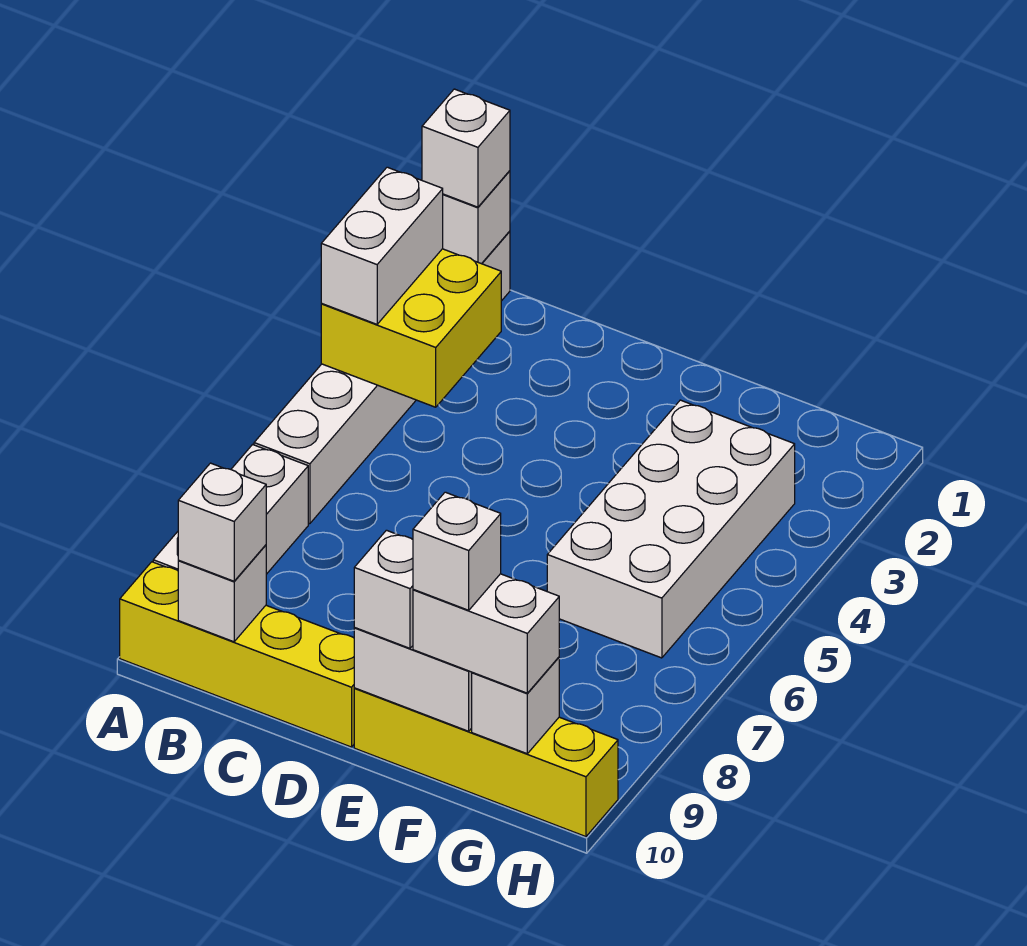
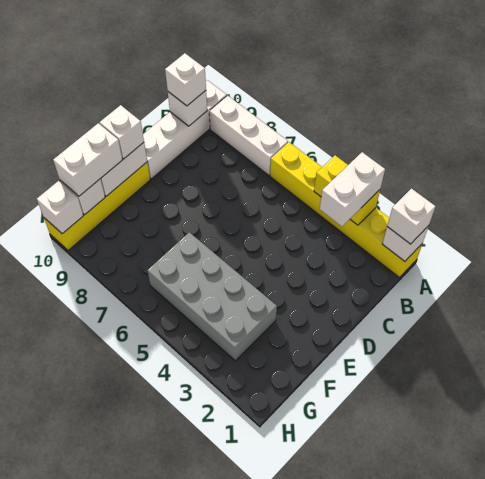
white 1x6 brick [254,231,510,524] -> yellow 1x6 brick [270,142,422,278]
yellow 2x2 brick [321,249,501,407] -> yellow 1x2 brick [314,155,380,225]
white 1x2 brick [321,167,443,324] -> white 1x2 brick turned to [320,152,385,226]
yellow 1x4 brick [120,562,355,747] -> white 1x4 brick [143,81,227,179]
white 2x4 brick [547,400,795,658] -> grey 2x4 brick [147,232,277,361]
white 1x1 brick [413,492,501,610] -> white 1x1 brick moved to [37,181,83,234]

